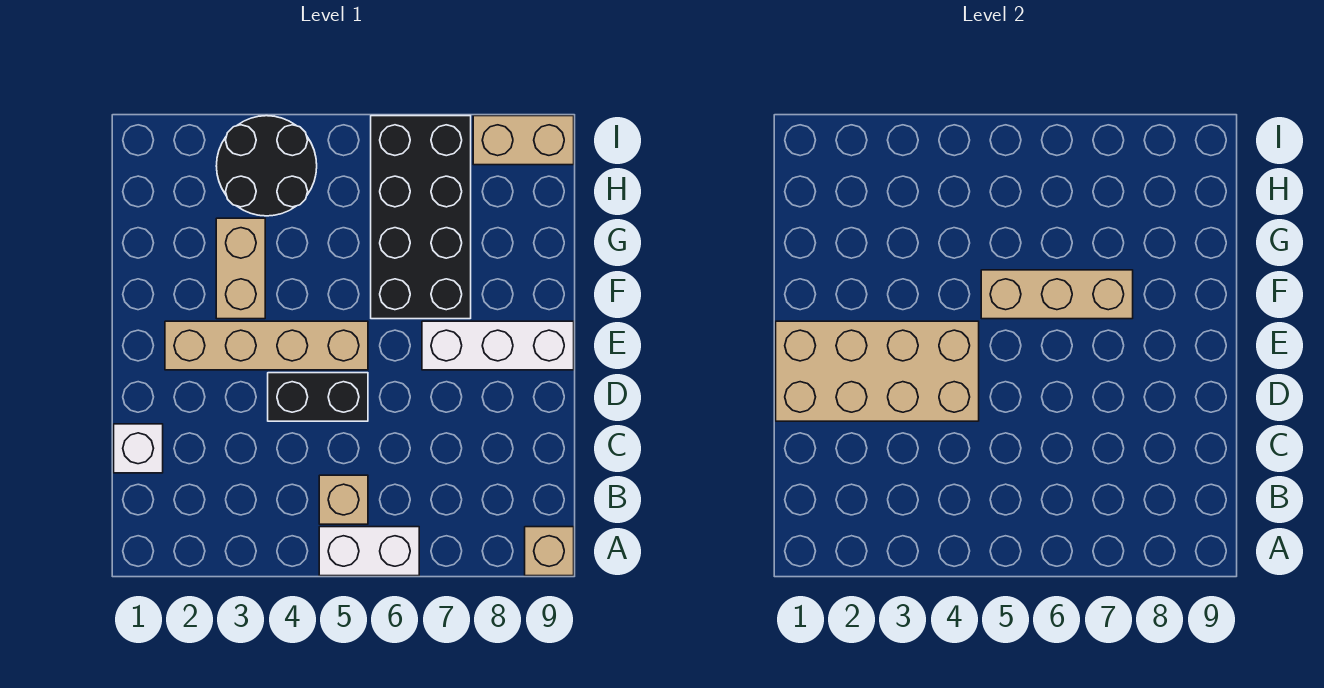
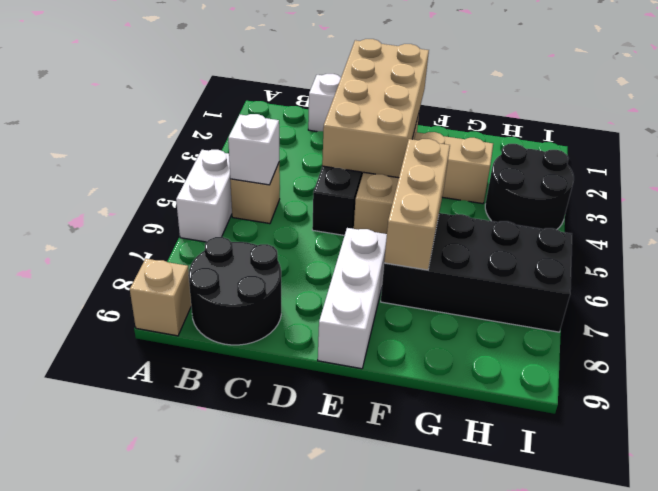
none -> white 1x1 brick [228,114,279,185]
none -> black 2x2 round brick [188,237,281,345]
tan 1x2 brick [473,116,574,165] -> none

